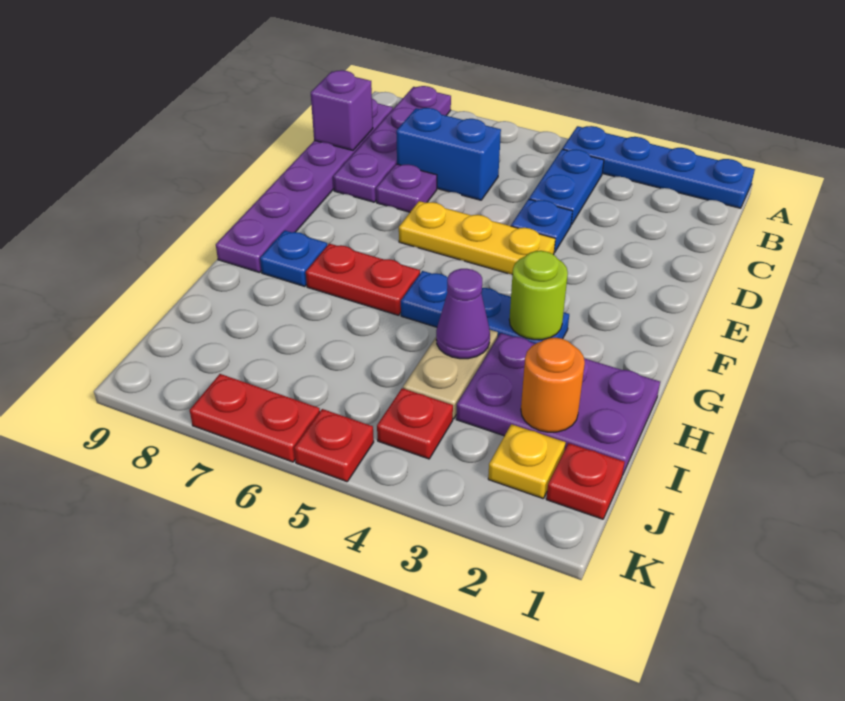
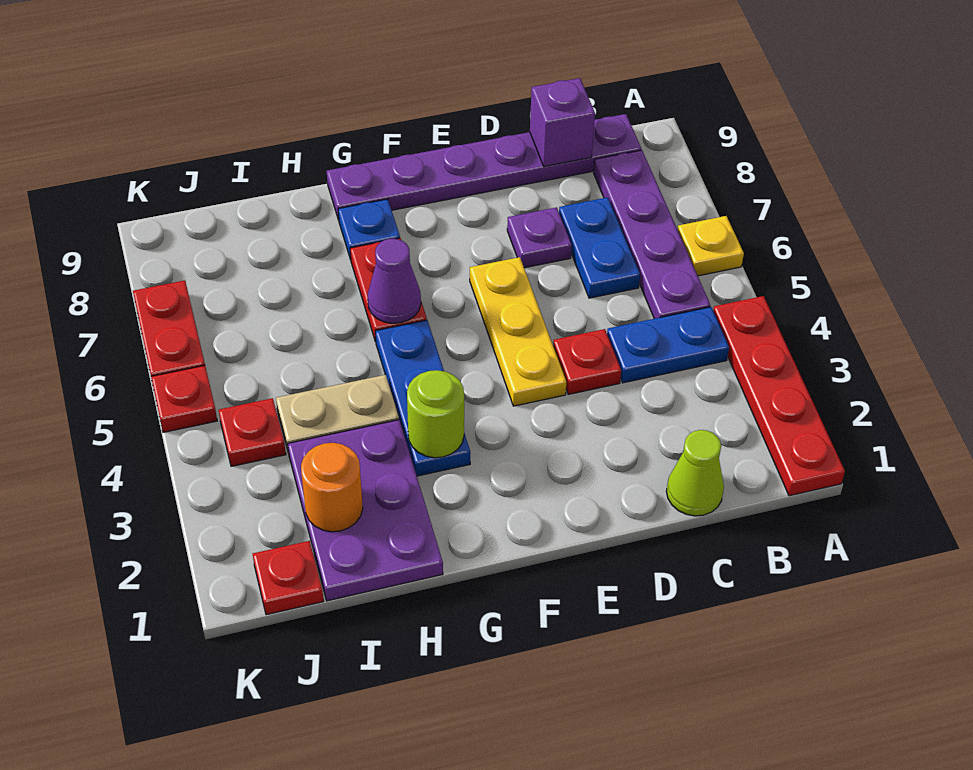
blue 1x4 plate [562,126,755,208] -> red 1x4 plate [713,296,845,496]
purple 1x4 plate [333,86,451,202] -> purple 1x4 plate turned to [594,150,710,319]
none -> lime 1x1 cone [666,430,724,516]
blue 1x2 brick [396,108,501,200] -> blue 1x2 plate [559,197,640,298]
blue 1x1 plate [511,199,572,252] -> red 1x1 plate [553,329,621,394]
purple 1x1 cone [436,269,490,359] -> purple 1x1 cone moved to [368,239,421,323]
yellow 1x1 plate [488,424,566,498] -> yellow 1x1 plate moved to [678,216,744,276]

